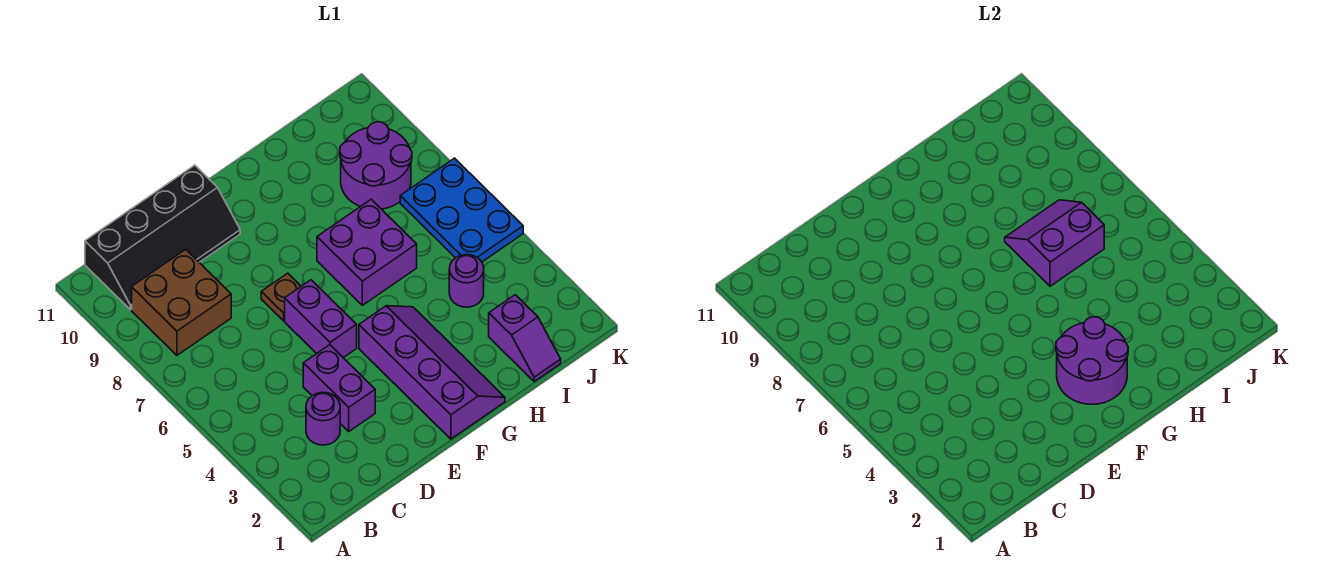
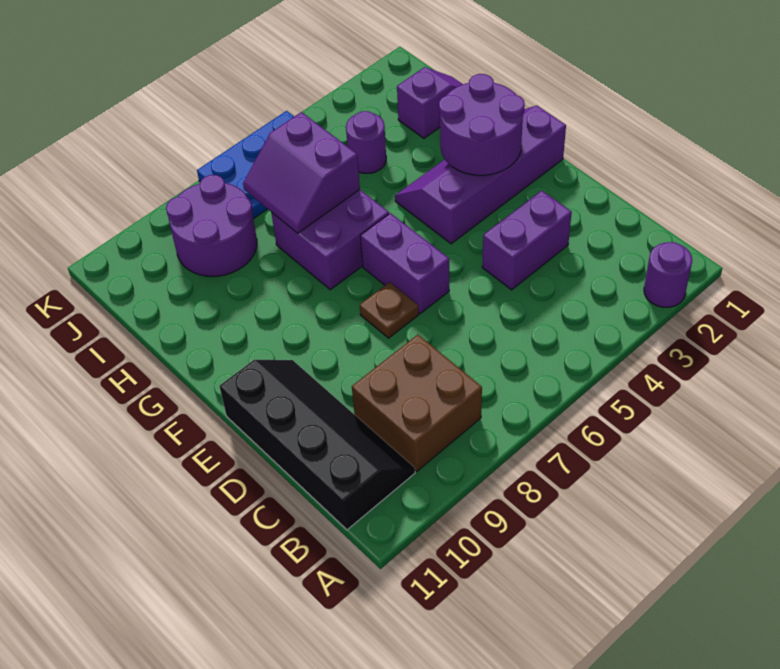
purple 1x1 round brick [306,392,340,445] -> purple 1x1 round brick moved to [644,242,692,307]
purple 1x2 brick [285,280,357,358] -> purple 1x2 brick turned to [360,213,449,314]

